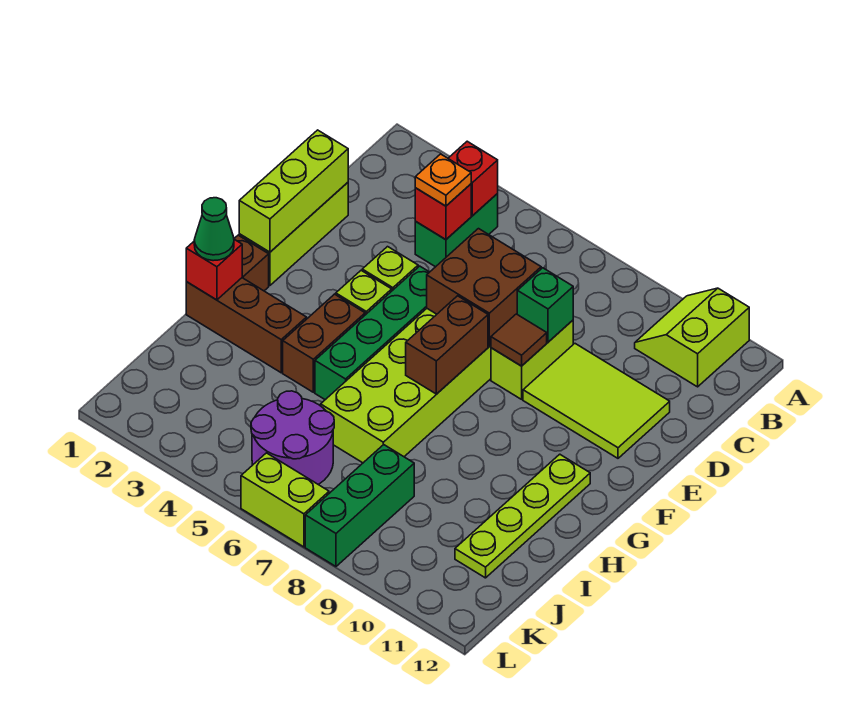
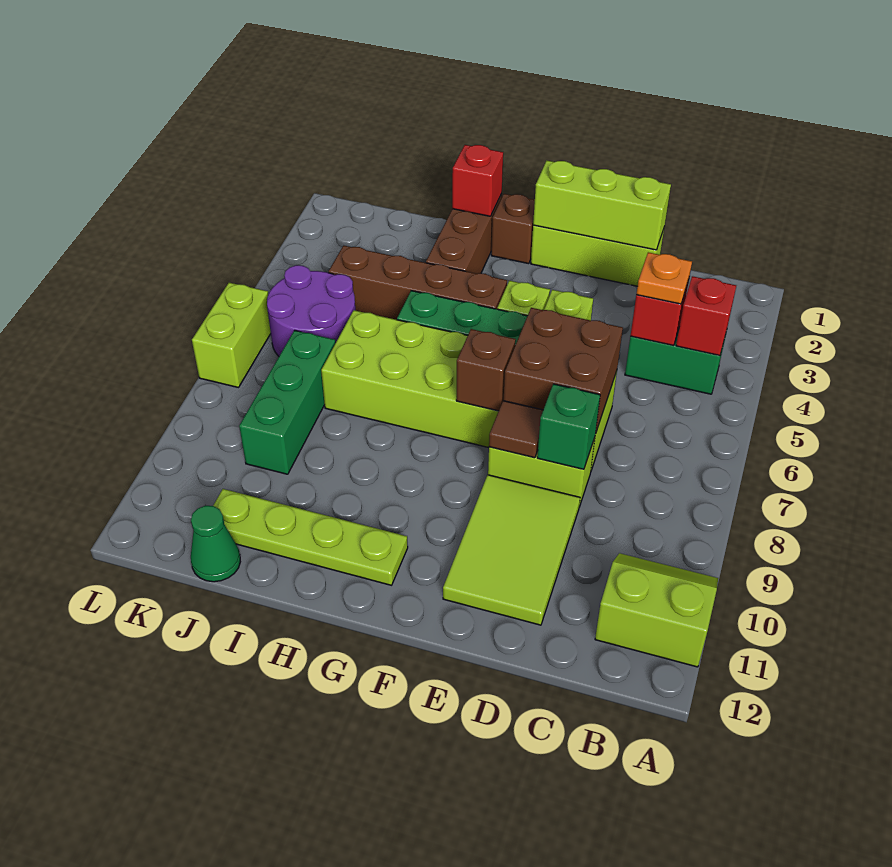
brown 1x2 brick [406,296,488,394] -> brown 1x1 brick [456,329,516,411]
brown 1x2 brick [283,294,365,392] -> brown 1x4 brick [329,246,507,320]
green 1x1 cone [194,198,234,261] -> green 1x1 cone moved to [191,506,240,582]
green 1x3 brick [305,445,414,566] -> green 1x3 brick turned to [239,330,335,474]

